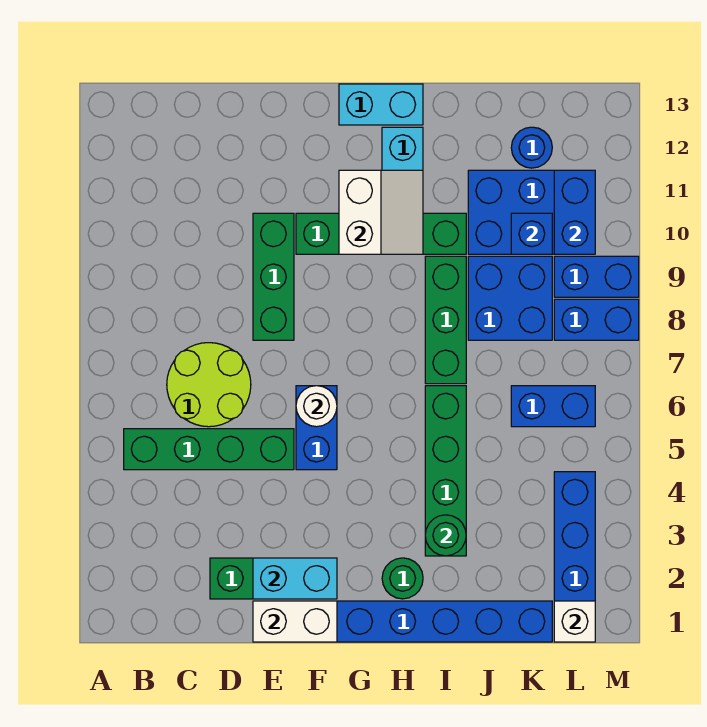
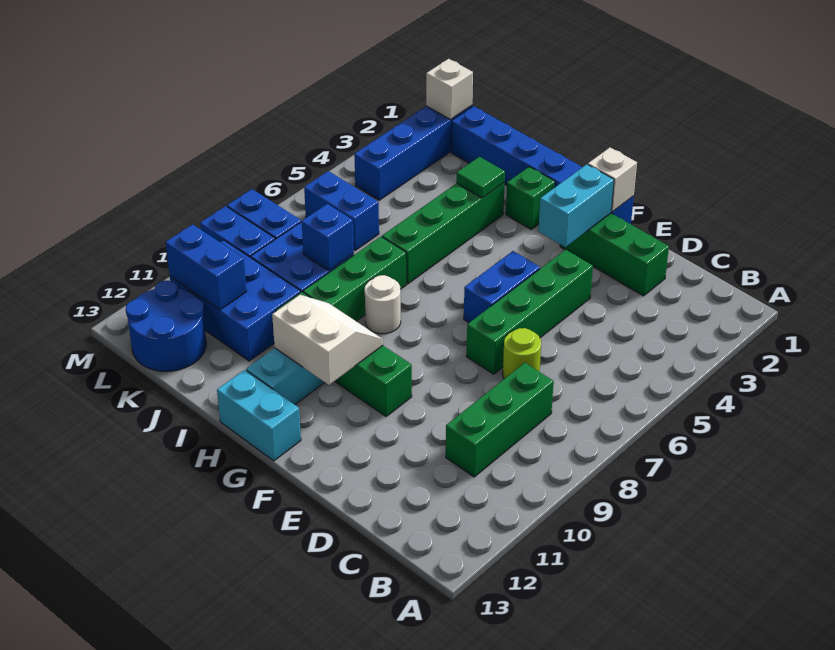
green 1x4 brick [124,429,294,470] -> green 1x4 brick turned to [466,250,593,374]
lime 2x2 round brick [167,343,251,427] -> lime 1x1 round brick [503,328,541,379]
white 1x2 brick [253,601,337,642] -> white 1x1 brick [588,148,637,212]
cyan 1x2 brick [253,558,337,599] -> cyan 1x2 brick turned to [538,164,614,247]
green 1x3 brick [253,213,294,340] -> green 1x3 brick moved to [446,363,554,477]
white 1x1 round brick [296,386,337,427] -> white 1x1 round brick moved to [365,275,401,334]
white 2x2 slope [339,170,423,254] -> white 2x2 slope turned to [272,295,383,385]
green 1x1 round brick [382,558,423,599] -> green 1x1 brick [506,167,555,229]
green 1x1 round brick [425,515,466,556] -> green 1x1 tile [456,157,505,198]
blue 1x1 brick [511,213,552,254] -> blue 1x1 brick moved to [301,204,354,270]
blue 1x1 round brick [511,127,552,168] -> blue 2x2 round brick [126,281,206,371]
blue 1x2 brick [554,170,595,254] -> blue 1x2 brick turned to [166,224,246,310]

